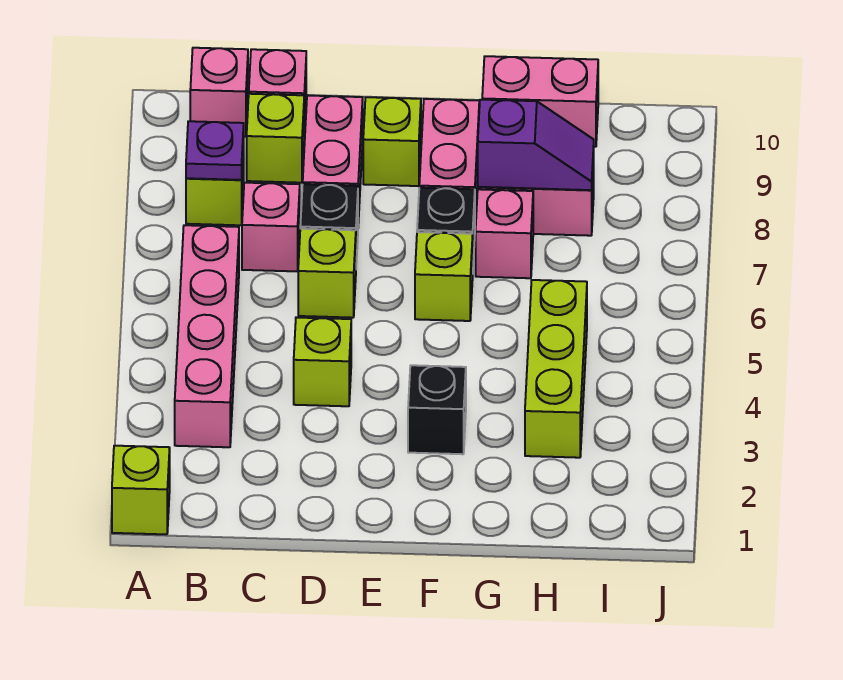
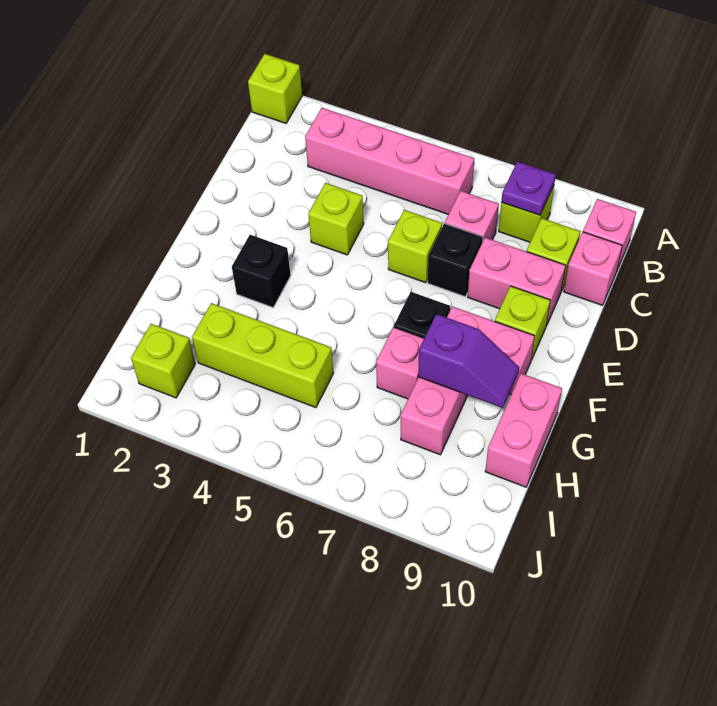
lime 1x1 brick [415,232,473,321] -> lime 1x1 brick moved to [131,324,195,398]
purple 1x2 slope [478,100,594,190] -> purple 1x2 slope turned to [418,314,519,408]

